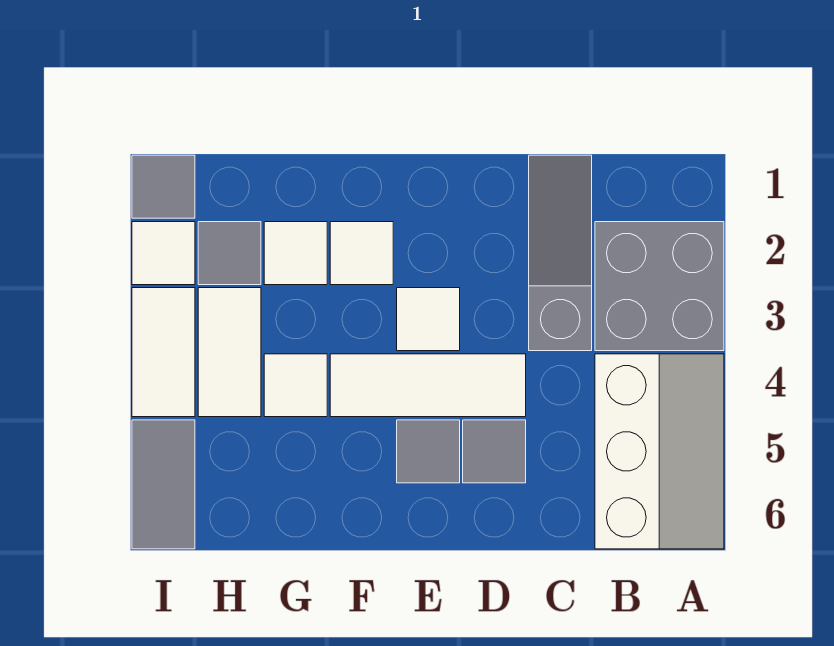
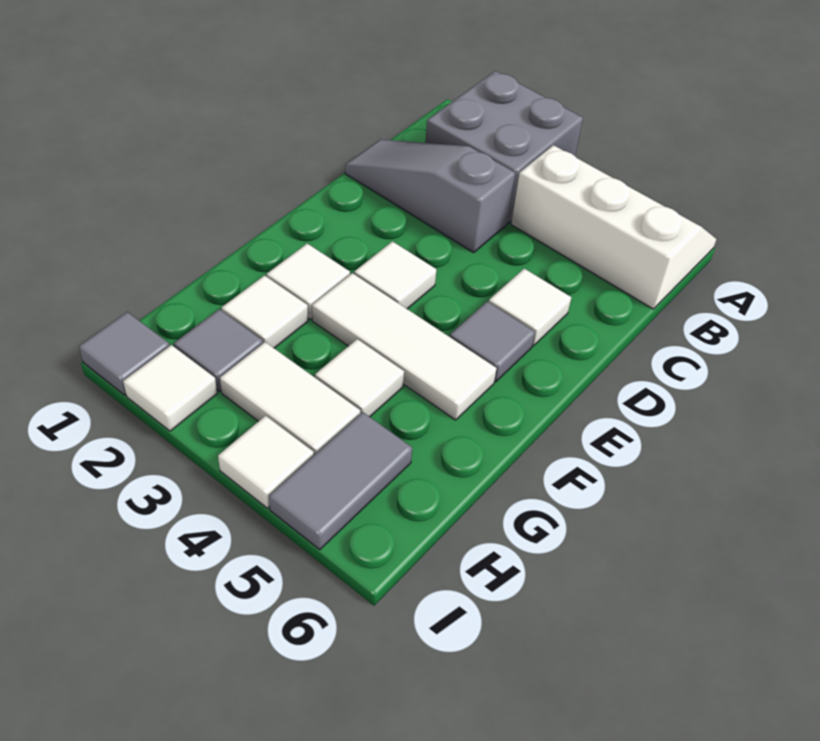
white 1x3 tile [330,354,526,417] -> white 1x3 tile turned to [312,273,497,420]
grey 1x1 tile [463,420,526,483] -> white 1x1 tile [489,269,571,346]
white 1x2 tile [132,288,195,417] -> white 1x1 tile [218,416,314,508]
grey 1x2 tile [132,420,195,549] -> grey 1x2 tile turned to [269,412,412,550]

